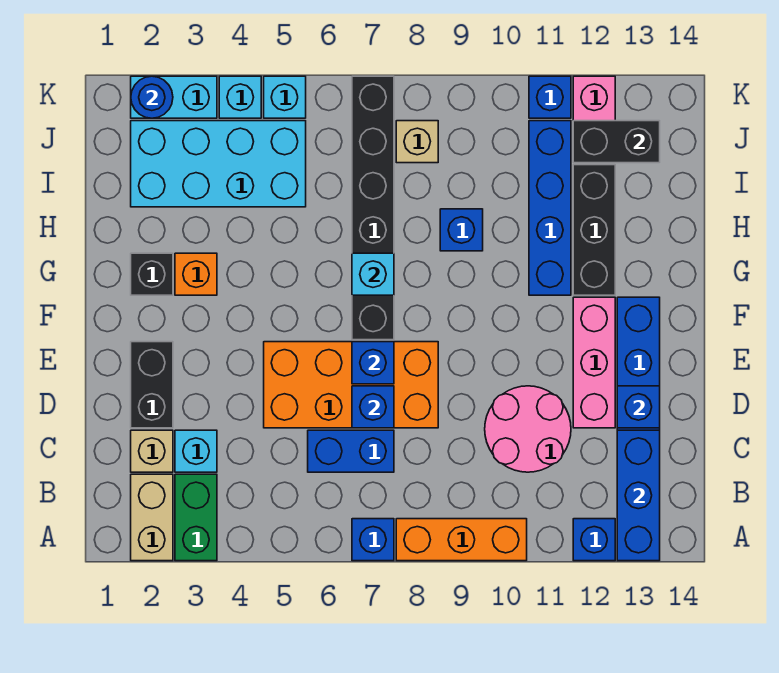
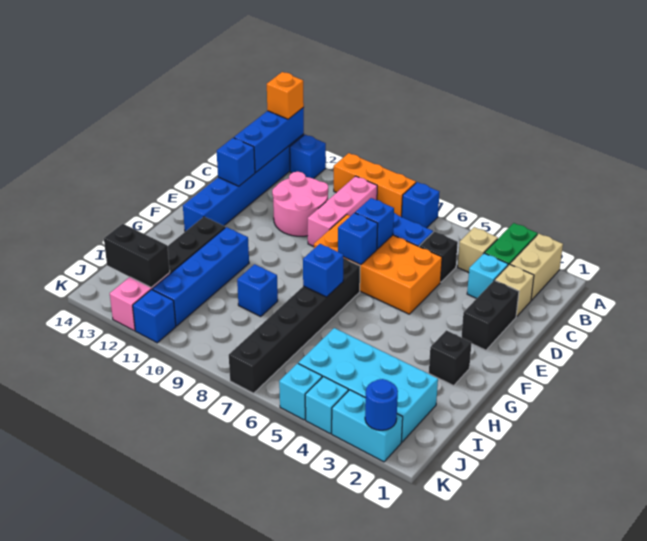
none -> black 1x1 brick [419,231,458,282]
pink 1x3 brick [573,297,615,428] -> pink 1x3 brick moved to [308,176,377,246]
orange 1x1 brick [175,253,217,295] -> orange 1x1 brick moved to [267,72,304,119]
cyan 1x1 brick [352,253,394,295] -> blue 1x1 brick [303,244,343,297]
tan 1x1 brick [396,121,438,163] -> tan 1x1 brick moved to [458,227,498,272]

